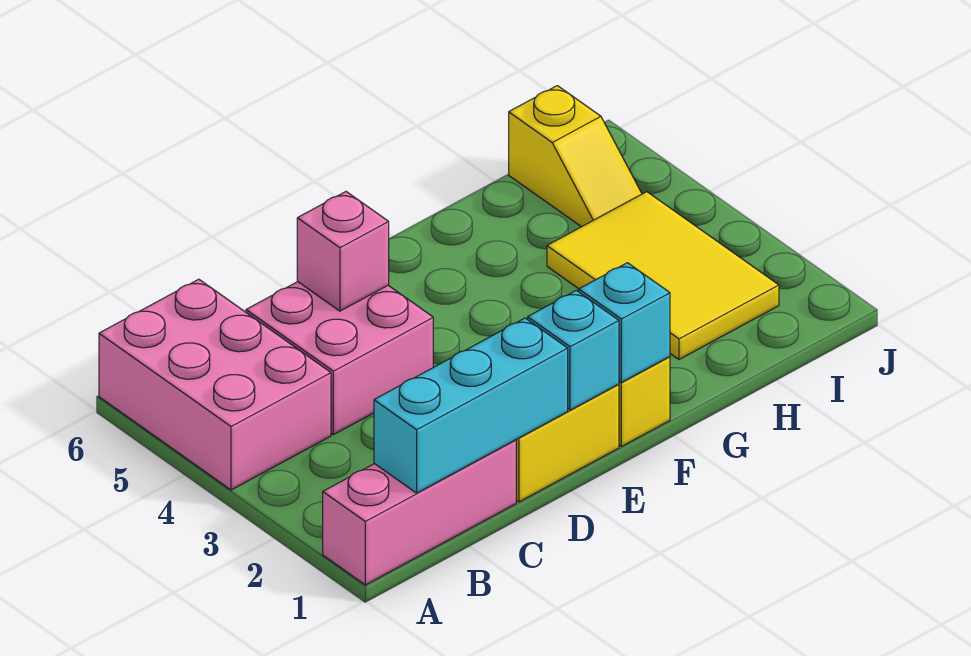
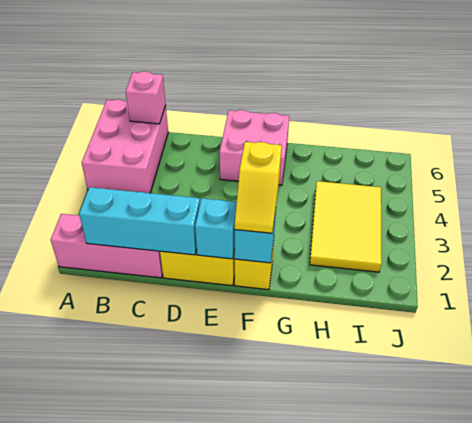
pink 2x2 brick [246,282,433,435] -> pink 2x2 brick moved to [220,110,289,185]
pink 1x1 brick [297,192,389,311] -> pink 1x1 brick moved to [126,71,166,124]
yellow 1x2 slope [509,86,642,227] -> yellow 1x2 slope moved to [235,142,282,233]

